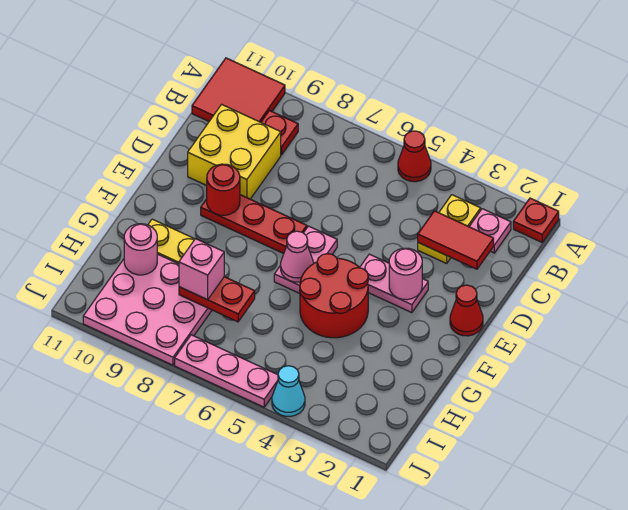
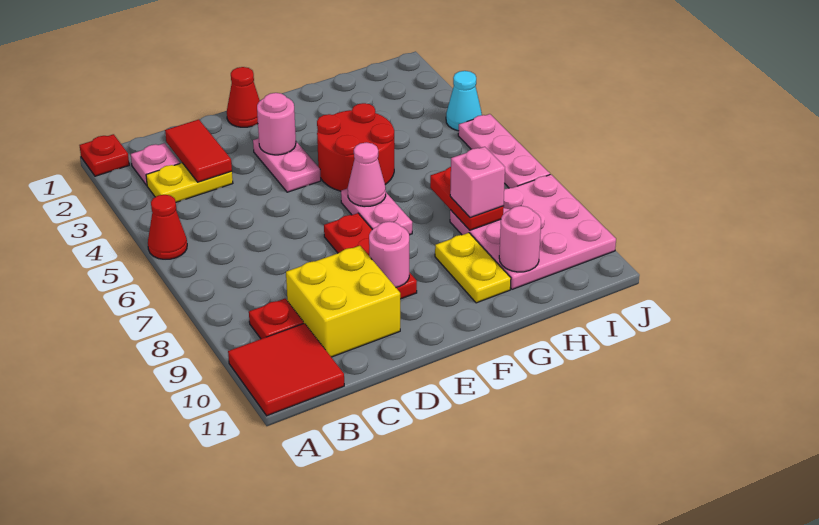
pink 1x2 plate [274,226,337,294] -> pink 1x2 plate turned to [341,188,412,235]
red 1x1 round brick [207,164,240,215] -> pink 1x1 round brick [369,222,409,287]

